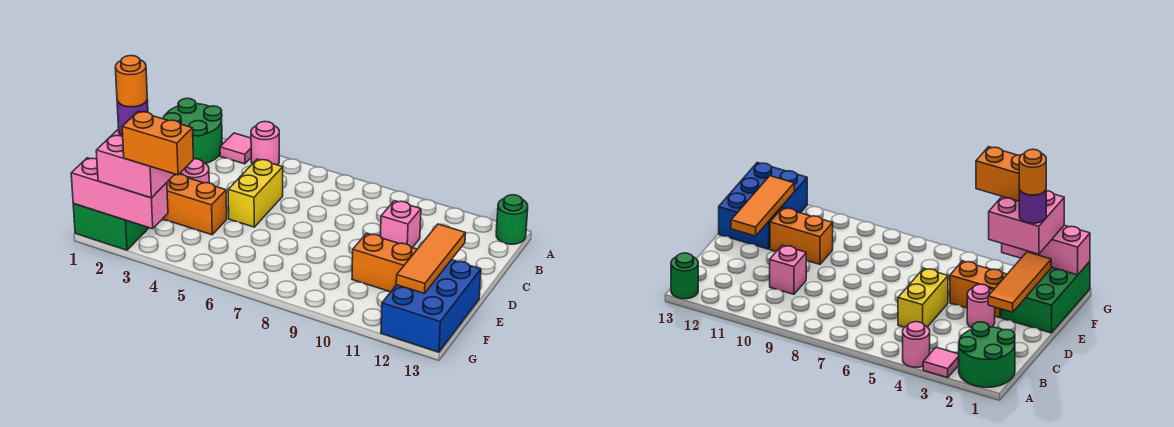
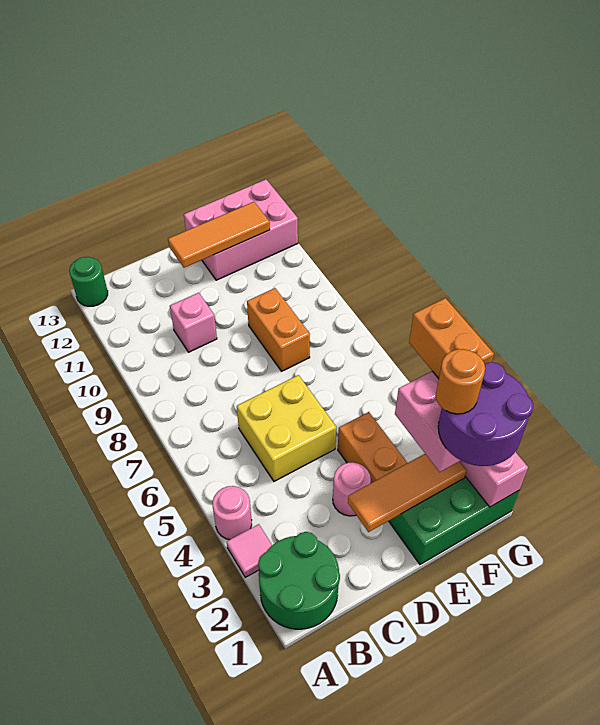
yellow 1x2 brick [228,159,283,227] -> yellow 2x2 brick [237,375,336,481]
orange 1x2 brick [352,233,417,292] -> orange 1x2 brick moved to [247,288,310,371]
blue 2x3 brick [381,260,481,352] -> pink 2x3 brick [184,179,298,280]
purple 1x1 round brick [117,100,148,136] -> purple 2x2 round brick [438,362,533,466]

